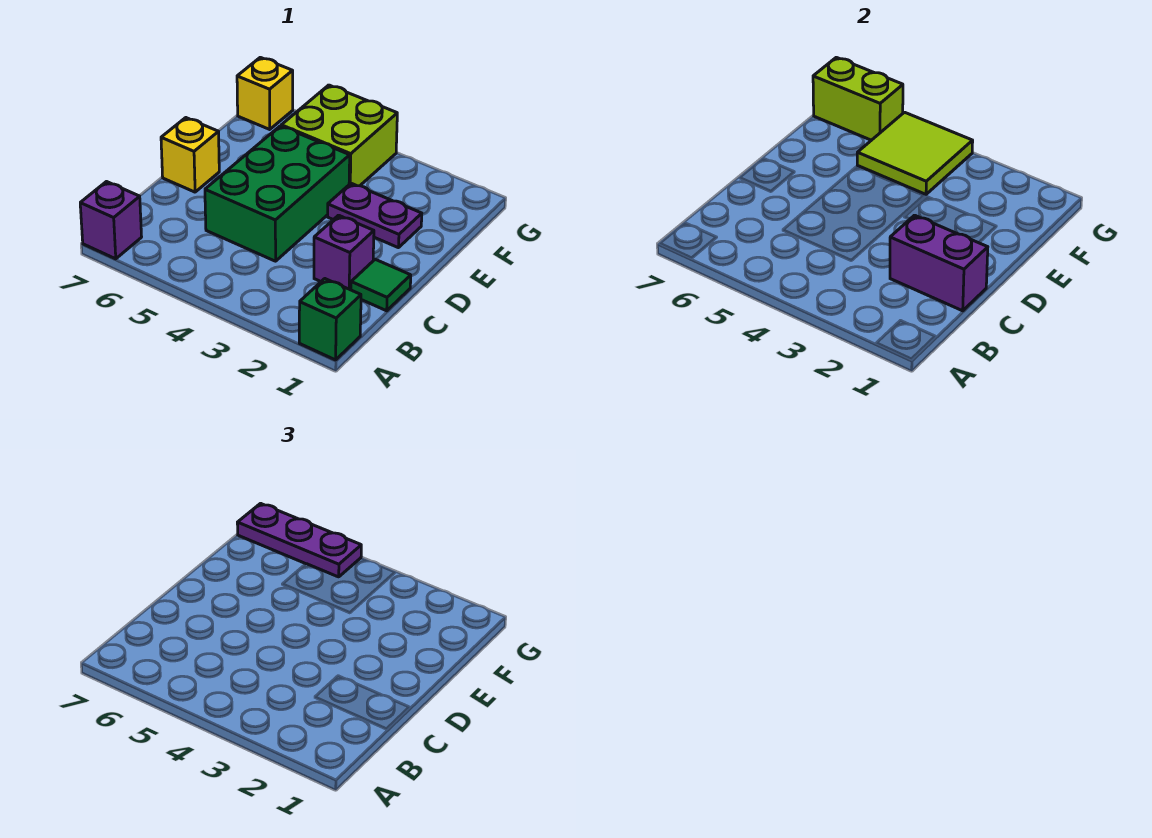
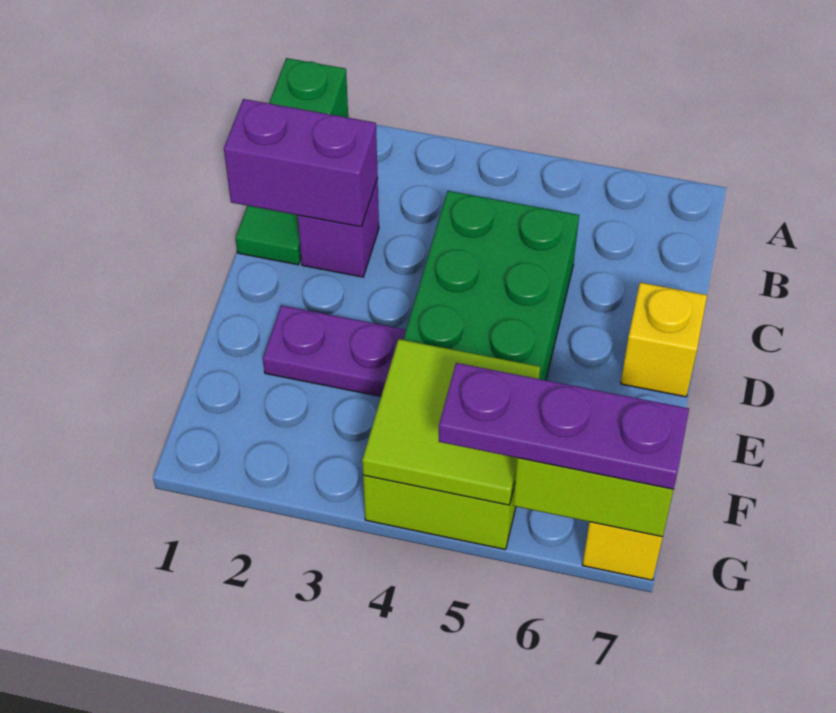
purple 1x1 brick [80,182,142,259] -> none

